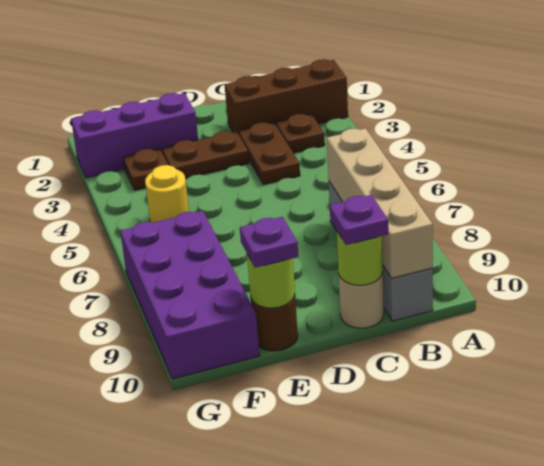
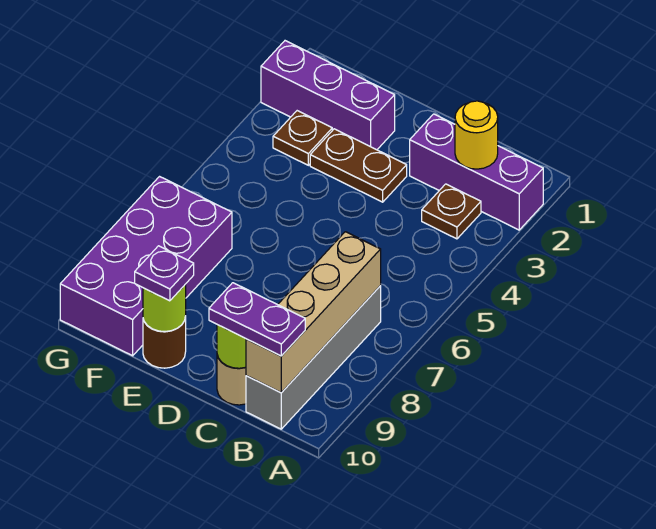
brown 1x3 brick [225,59,348,134] -> purple 1x3 brick [410,114,543,230]
brown 1x2 plate [239,123,300,185] -> none
purple 1x1 plate [330,195,388,245] -> purple 1x2 plate [209,283,305,356]
yellow 1x1 round brick [145,165,189,223] -> yellow 1x1 round brick moved to [455,101,498,169]

